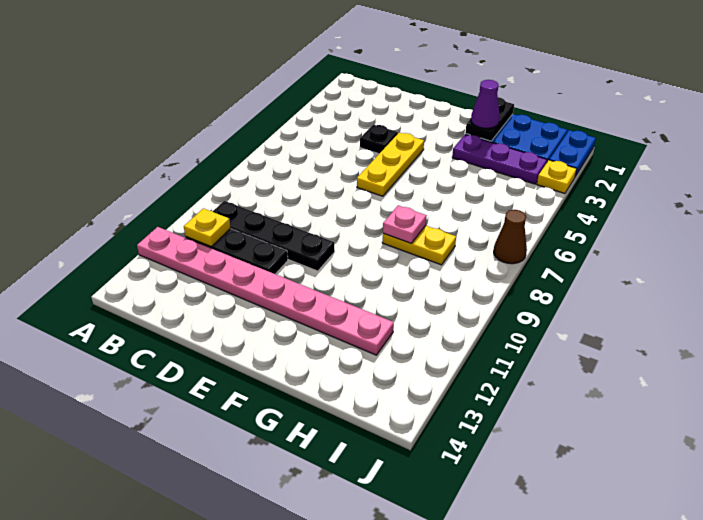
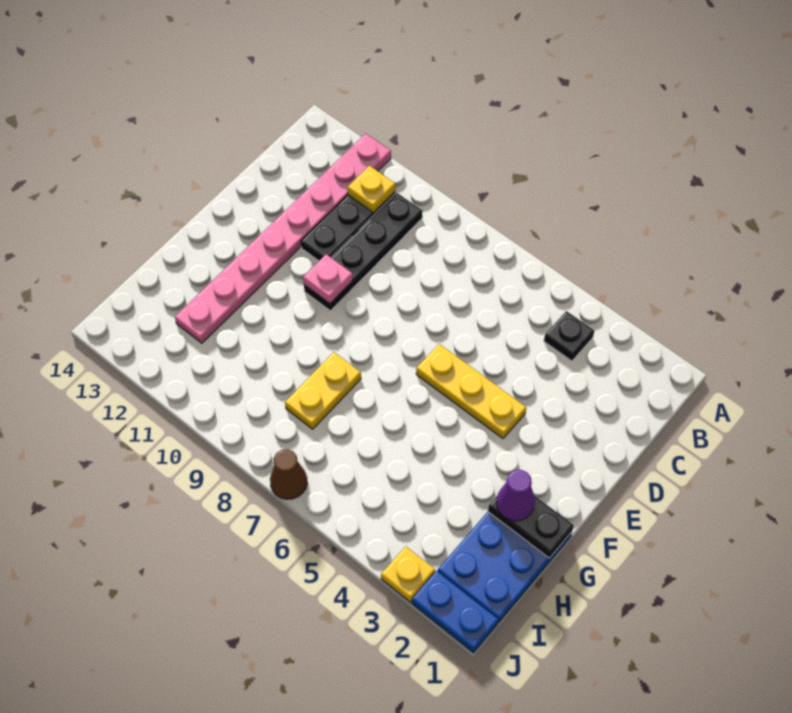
black 1x1 plate [360,125,398,154] -> black 1x1 plate moved to [544,311,594,361]
purple 1x3 plate [452,135,547,184] -> none
pink 1x1 plate [383,205,426,243] -> pink 1x1 plate moved to [303,254,353,304]

